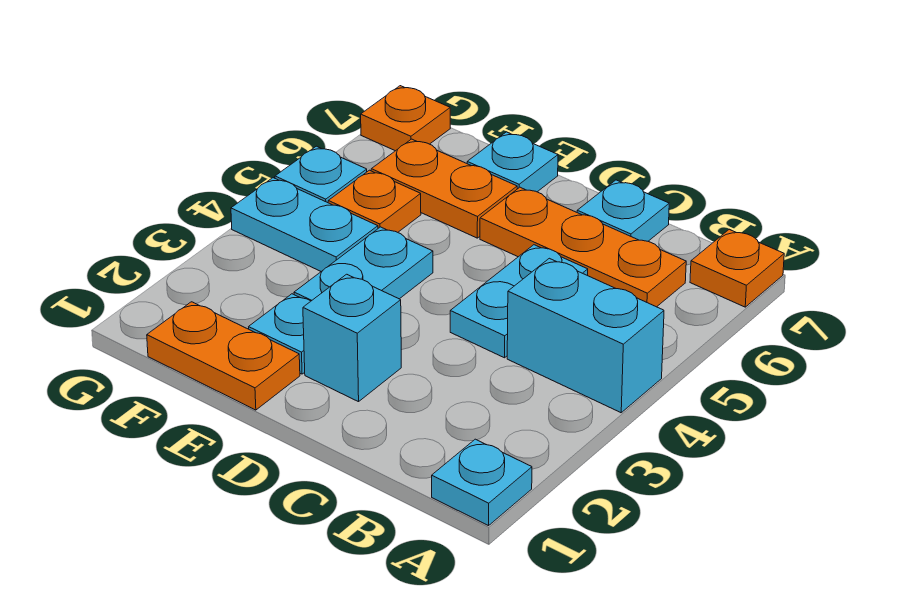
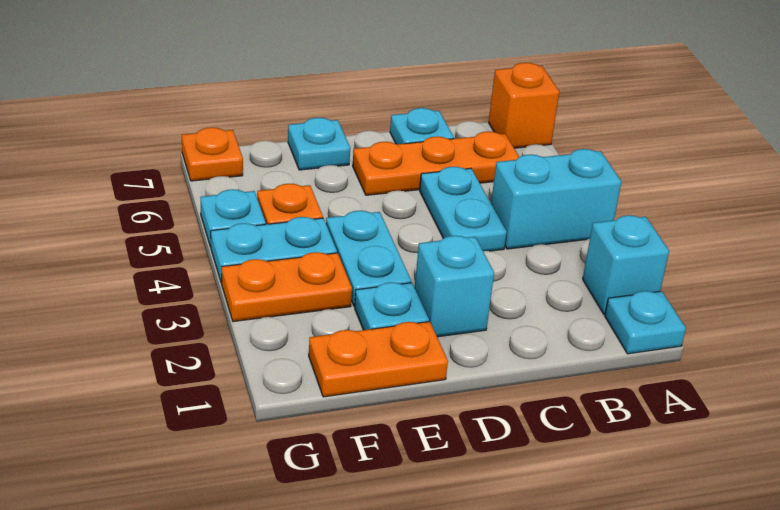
none -> cyan 1x1 brick [583,215,669,314]
orange 1x1 plate [690,229,784,307] -> orange 1x1 brick [489,63,559,148]
orange 1x2 plate [371,139,517,238] -> orange 1x2 plate moved to [222,252,352,322]

